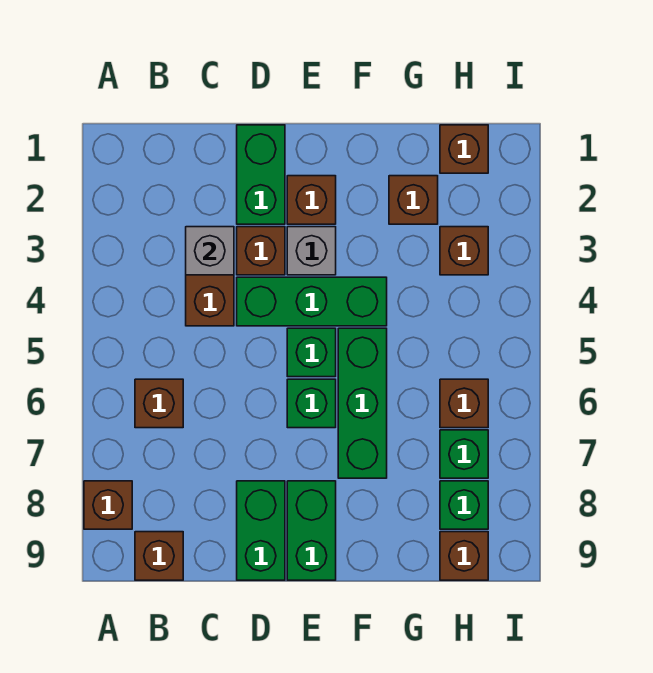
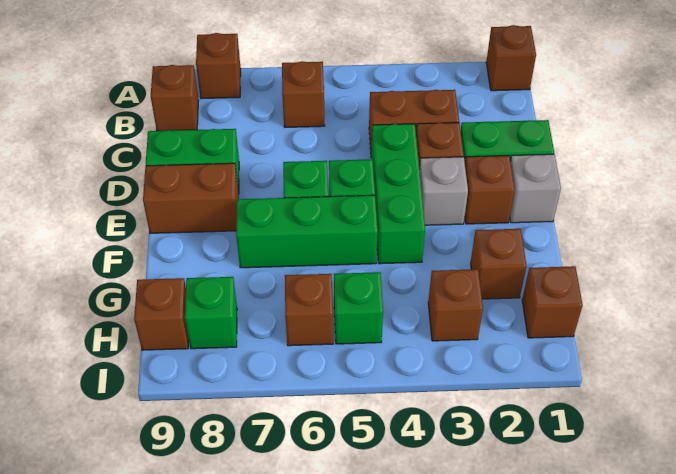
none -> brown 1x1 brick [486,25,536,91]
grey 1x1 brick [186,227,234,275] -> grey 1x1 brick moved to [510,154,561,223]
green 1x2 brick [287,481,336,580] -> brown 1x2 brick [143,163,239,233]
green 1x1 brick [440,430,488,478] -> green 1x1 brick moved to [334,272,383,344]

